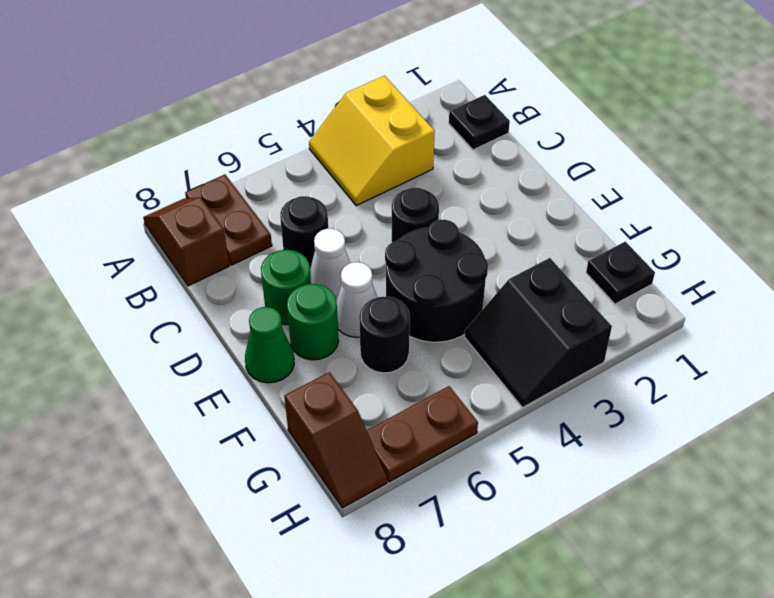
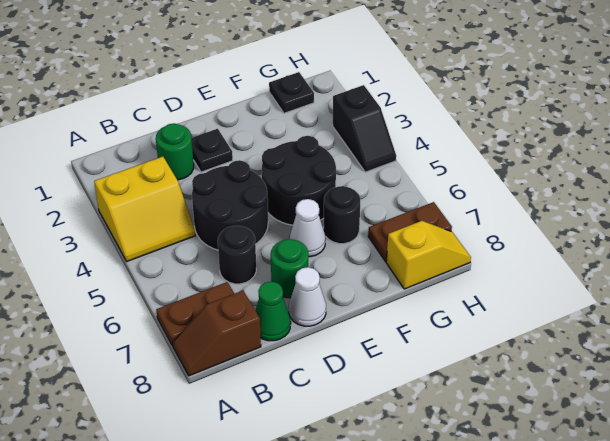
black 1x1 plate [449,95,510,150] -> black 1x1 plate moved to [192,129,233,172]
black 1x1 round brick [392,188,439,242] -> black 2x2 round brick [192,160,268,250]
white 1x1 cone [310,229,350,301] -> white 1x1 cone moved to [289,267,326,326]
green 1x1 round brick [287,284,339,360] -> green 1x1 round brick moved to [156,123,194,180]
green 1x1 cone [245,307,294,383] -> green 1x1 cone moved to [255,282,291,341]
black 2x2 slope [464,258,612,407] -> black 1x2 slope [333,85,396,172]
brown 1x2 slope [285,372,387,508] -> yellow 1x2 slope [386,221,471,289]
brown 1x2 plate [367,386,478,482] -> brown 1x2 plate turned to [368,202,452,262]

